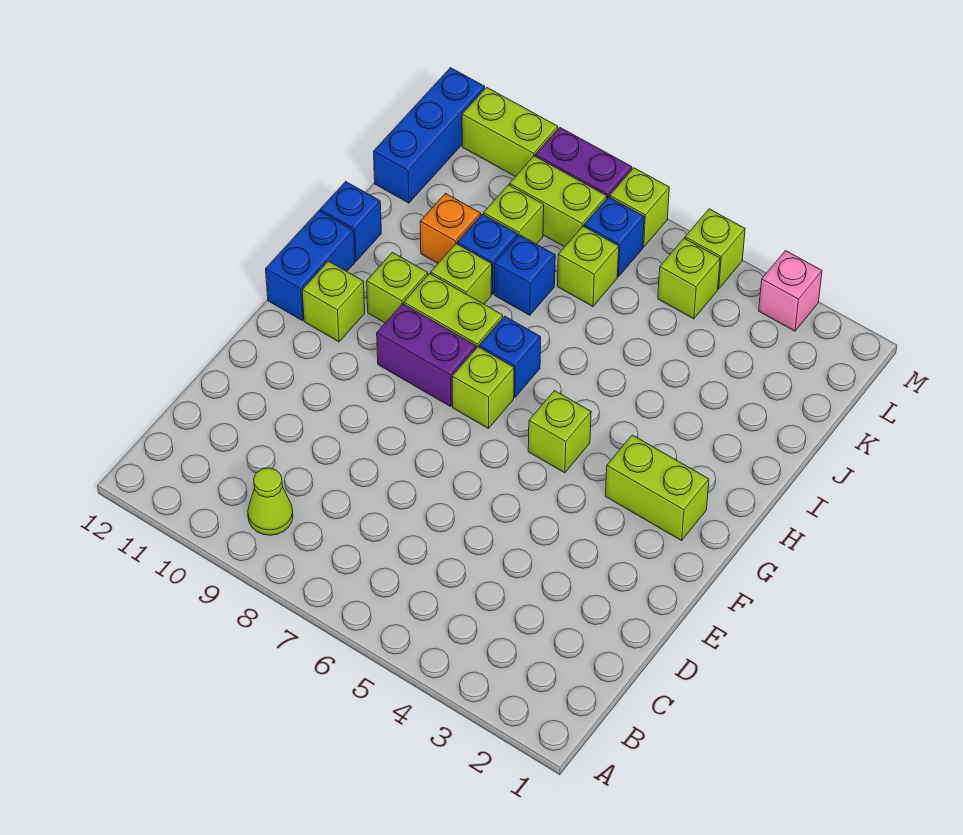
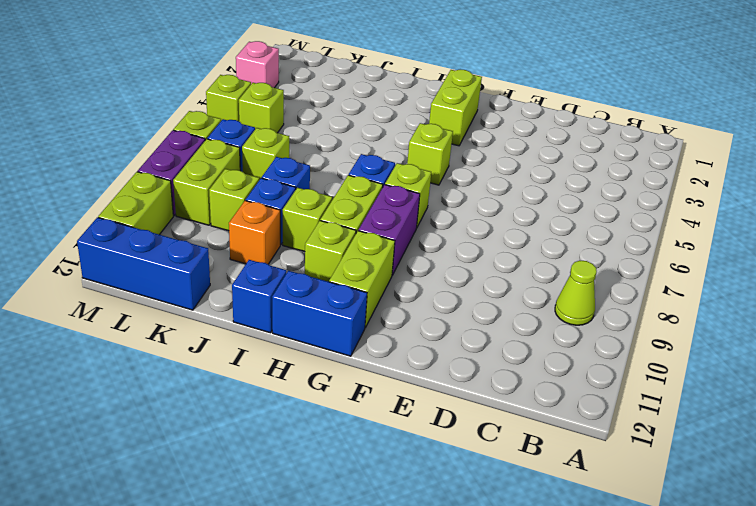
lime 1x1 brick [302,261,365,342] -> lime 1x2 brick [329,231,395,328]

